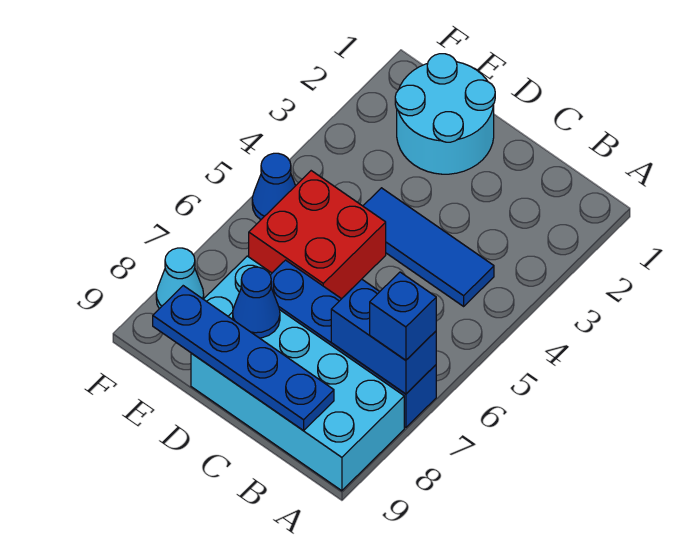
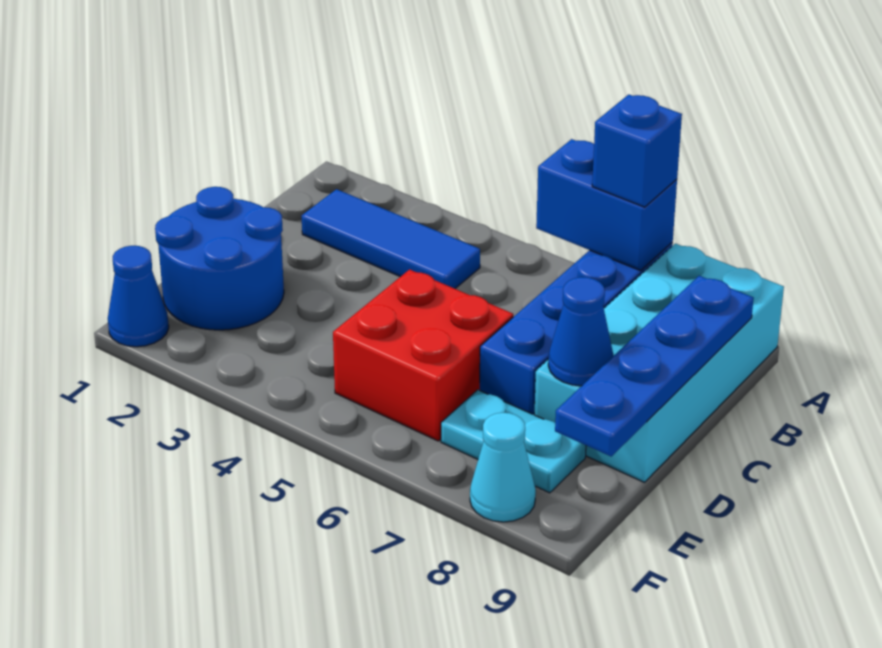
blue 1x2 brick [331,279,436,394] -> blue 1x2 brick turned to [536,139,677,271]
blue 1x3 tile [363,188,494,306] -> blue 1x3 tile turned to [302,189,480,289]
cyan 2x2 round brick [395,54,495,174] -> blue 2x2 round brick [155,187,284,330]
blue 1x1 cone [252,153,295,220] -> blue 1x1 cone moved to [108,246,169,347]

